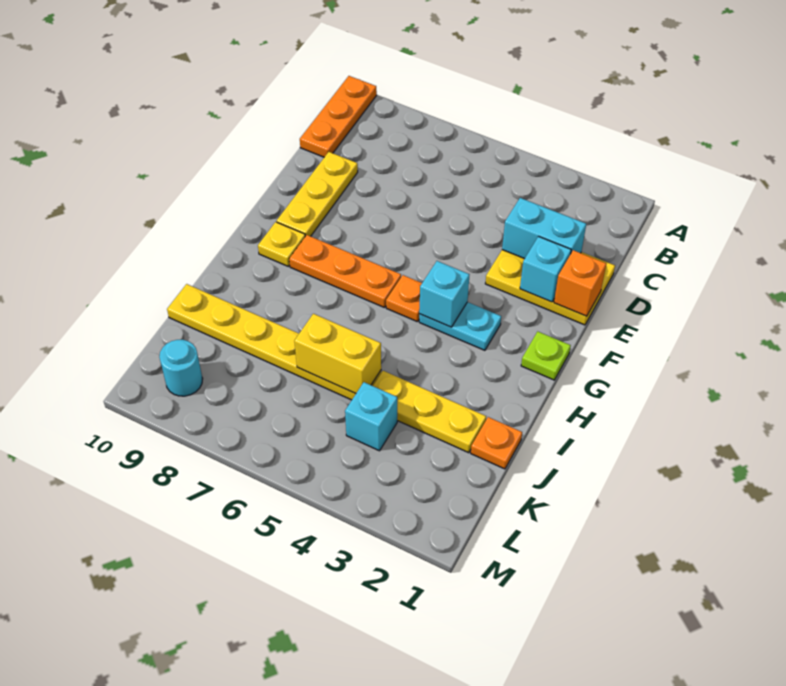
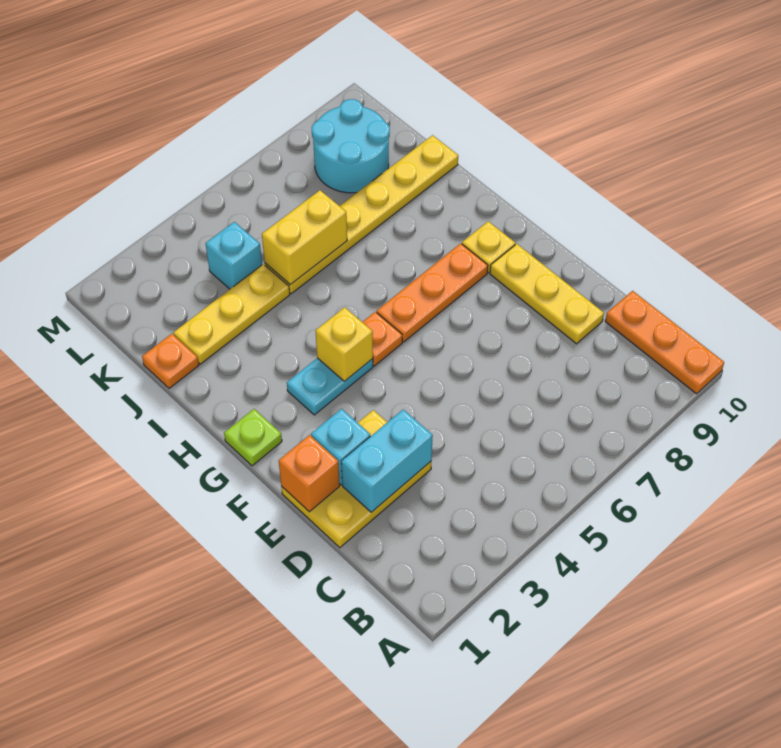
cyan 1x1 brick [419,261,469,327] -> yellow 1x1 brick [316,307,373,381]
cyan 1x1 round brick [159,340,203,396] -> cyan 2x2 round brick [312,99,390,193]

